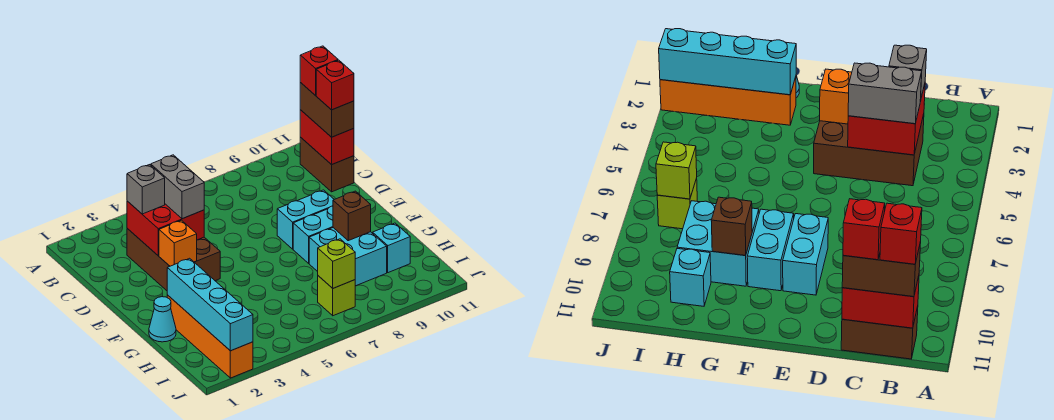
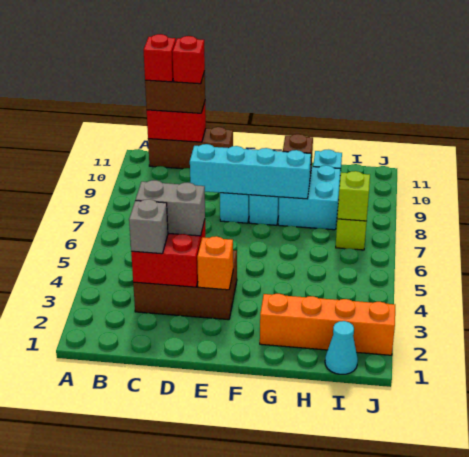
brown 1x2 brick [300,137,354,192] -> brown 1x3 brick [148,127,233,169]
cyan 1x1 cone [149,297,176,342] -> cyan 1x1 cone moved to [325,321,358,374]
cyan 1x4 brick [167,258,253,351] -> cyan 1x4 brick moved to [190,144,311,199]

